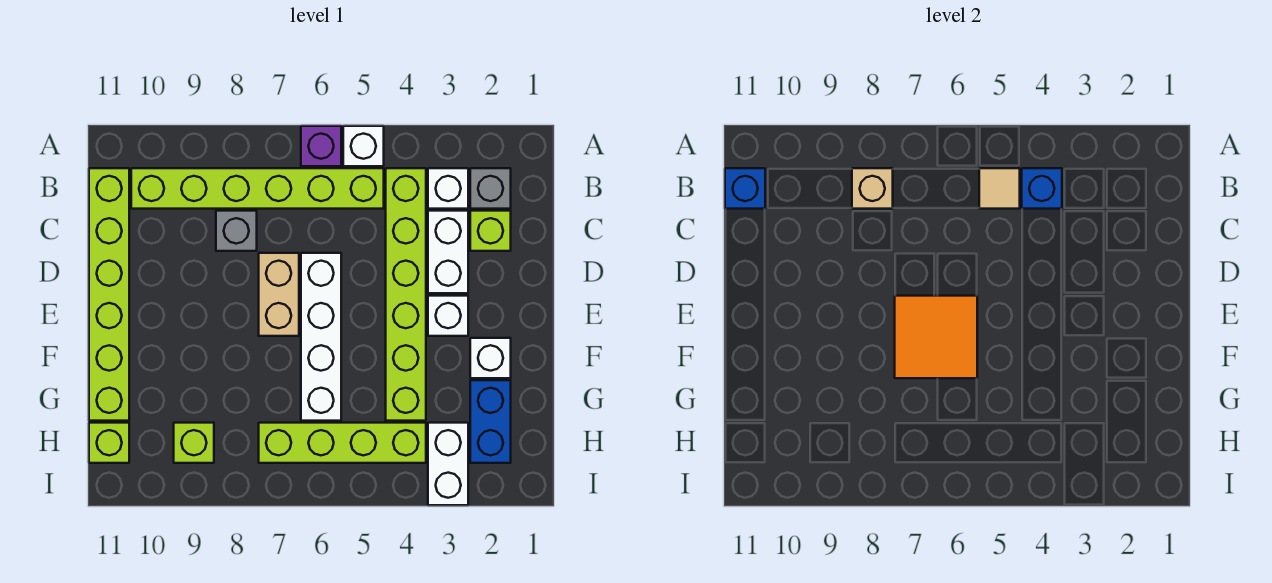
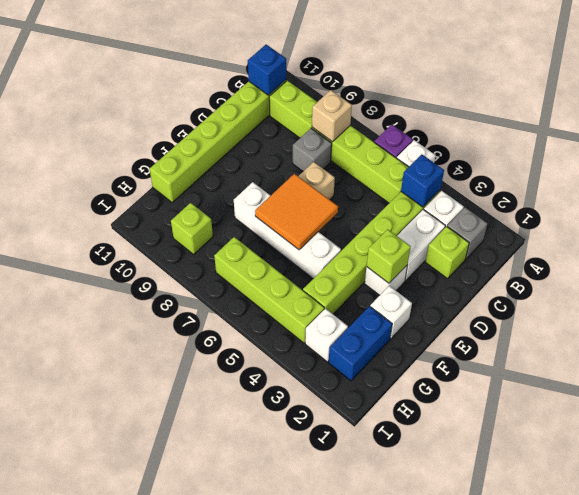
tan 1x1 tile [979,168,1020,209] -> none
white 1x4 brick [301,253,341,421] -> white 1x4 brick turned to [234,182,341,279]
white 1x2 brick [428,423,468,505] -> white 1x1 brick [305,308,348,362]
lime 1x1 brick [89,423,129,463] -> lime 1x1 brick moved to [367,229,411,283]

